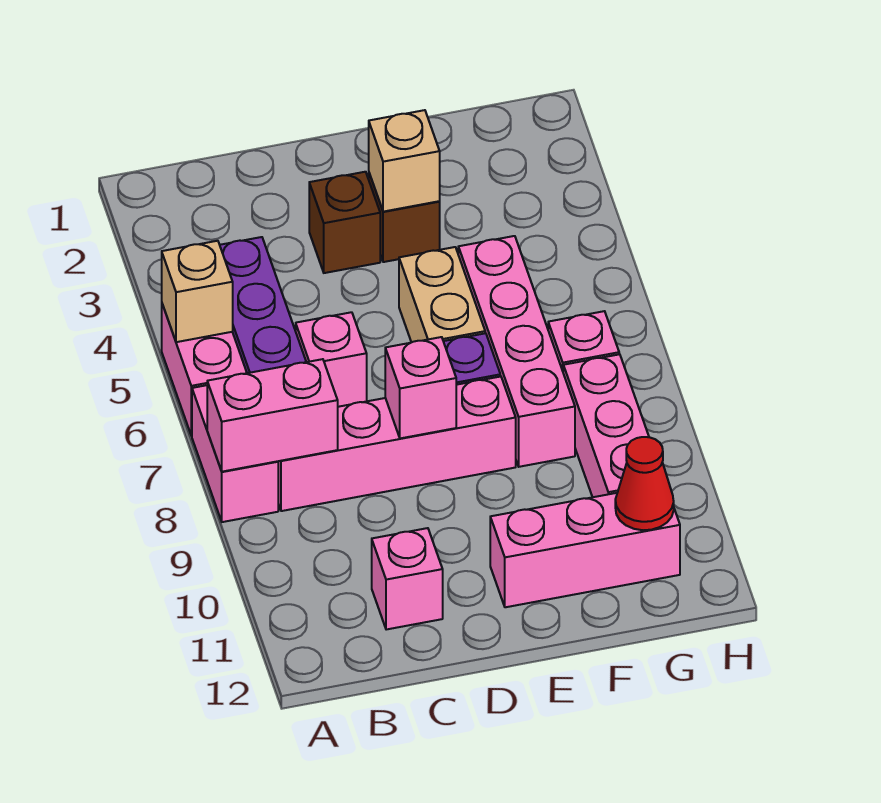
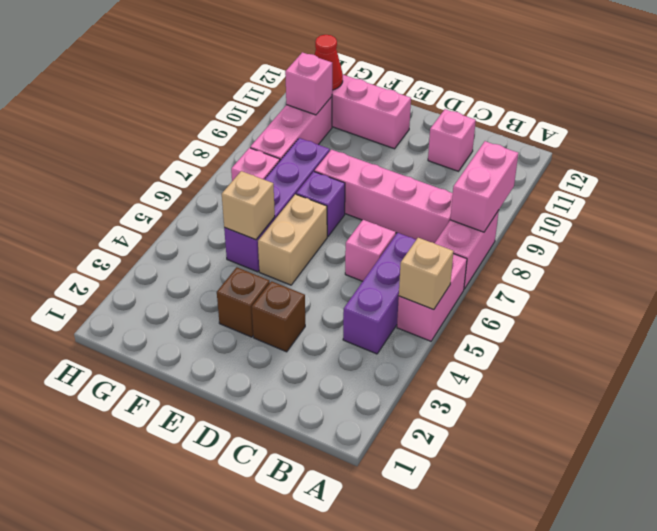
pink 1x2 brick [207,359,338,472] -> pink 1x2 brick turned to [450,141,518,232]
pink 1x1 brick [385,337,456,438] -> pink 1x1 brick moved to [285,52,332,115]
tan 1x1 brick [369,110,440,212] -> tan 1x1 brick moved to [222,171,275,240]
pink 1x4 brick [458,236,575,467] -> purple 1x4 brick [224,138,330,272]

